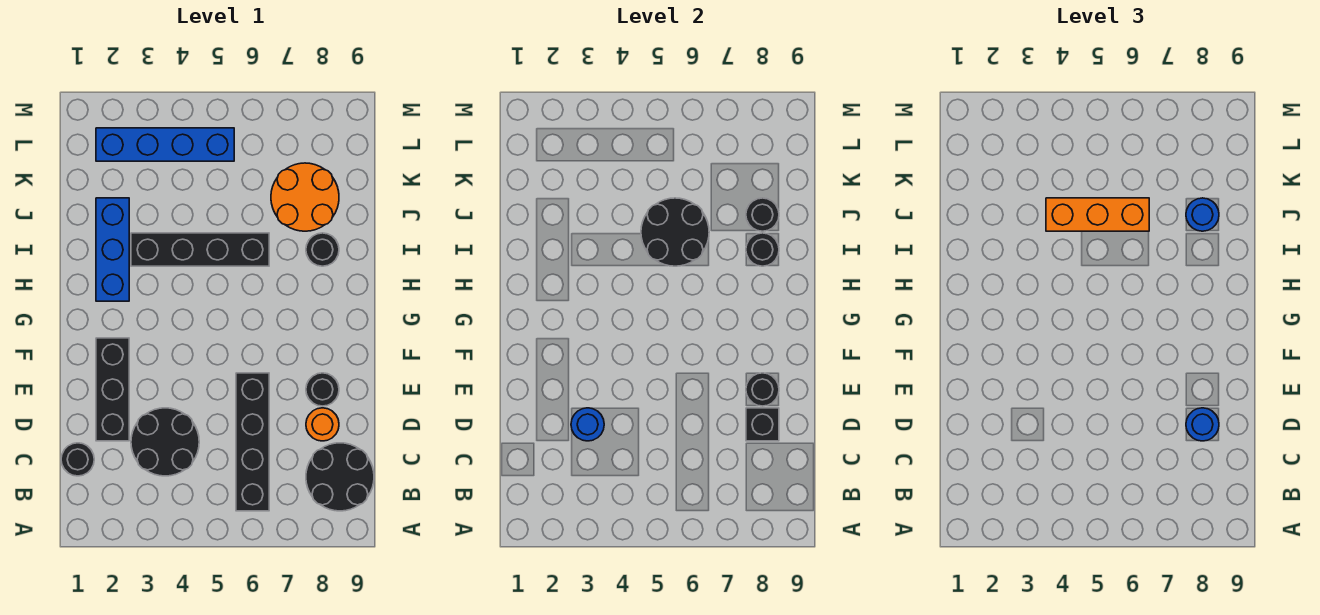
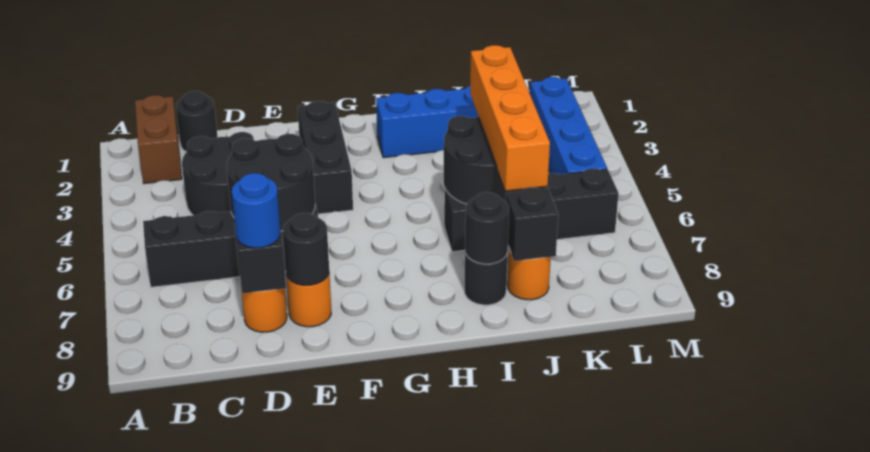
none -> brown 1x2 brick [135,95,182,184]
black 2x2 round brick [306,443,374,511] -> black 2x2 round brick moved to [227,134,315,231]
black 1x3 brick [96,338,129,441] -> black 1x3 brick turned to [297,101,353,214]
blue 1x1 round brick [571,408,604,441] -> none
black 1x1 round brick [306,373,339,406] -> orange 1x1 round brick [286,273,331,327]
black 1x4 brick [131,233,269,266] -> black 1x4 brick turned to [444,168,619,252]
orange 1x3 brick [1046,198,1149,231] -> orange 1x4 brick [470,45,550,191]
orange 2x2 round brick [271,163,339,231] -> orange 1x1 round brick [507,249,551,300]
black 1x1 round brick [746,198,779,231] -> black 1x1 brick [506,187,558,261]
blue 1x1 round brick [1186,198,1219,231] -> none

